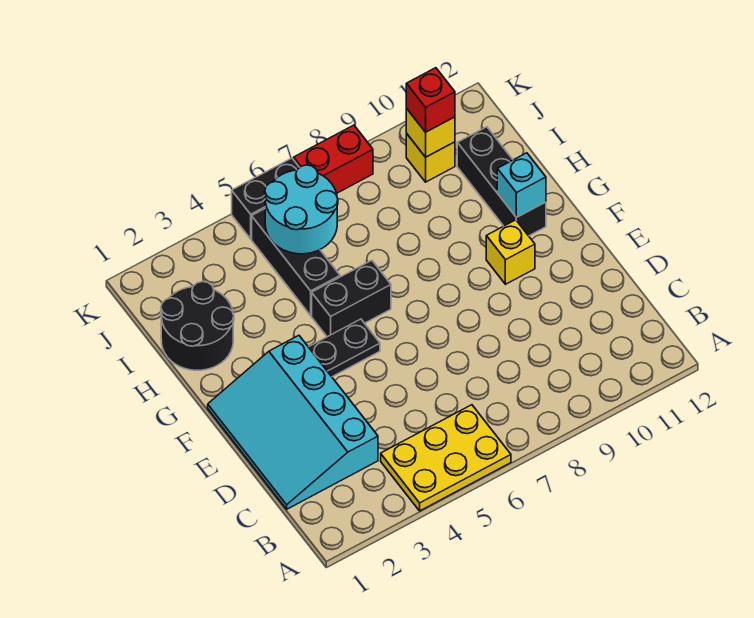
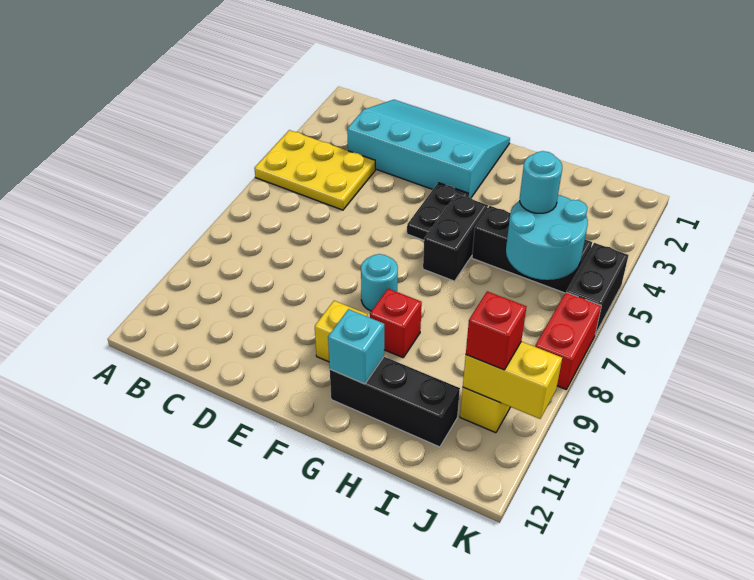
yellow 2x3 plate [381,405,511,511] -> yellow 2x3 plate turned to [254,130,375,210]
none -> cyan 1x1 round brick [361,254,398,311]
none -> red 1x1 brick [370,289,422,358]
black 2x2 round brick [161,282,234,370] -> none
none -> cyan 1x1 round brick [520,151,562,213]
yellow 1x1 brick [406,109,455,157] -> yellow 1x2 brick [463,341,562,419]

